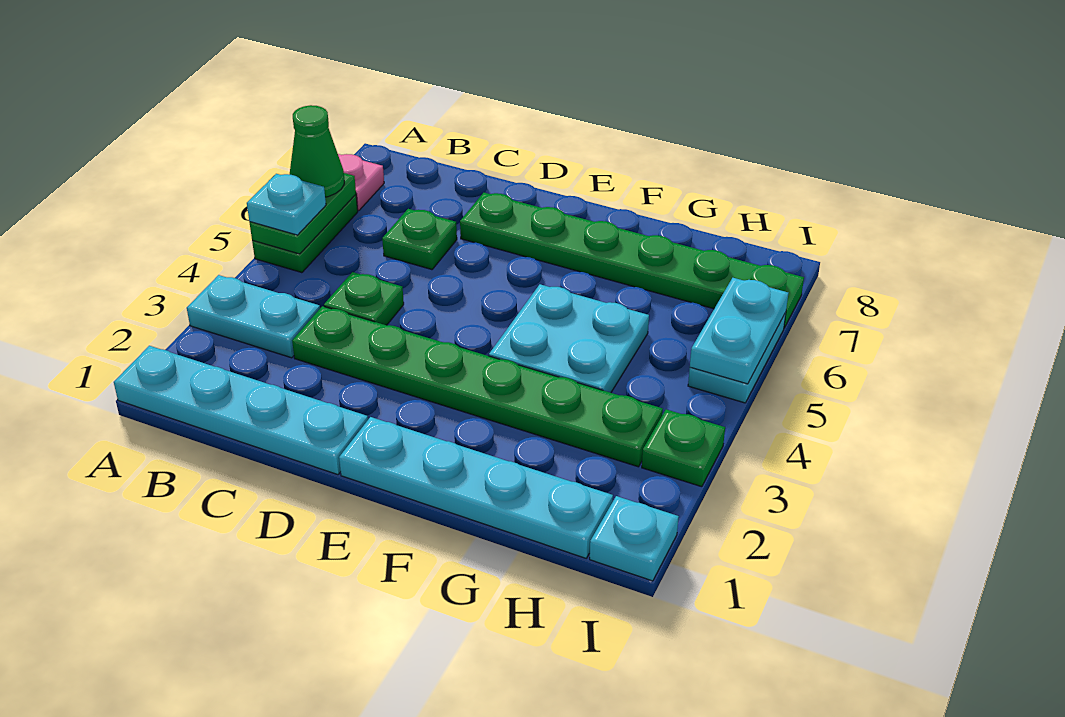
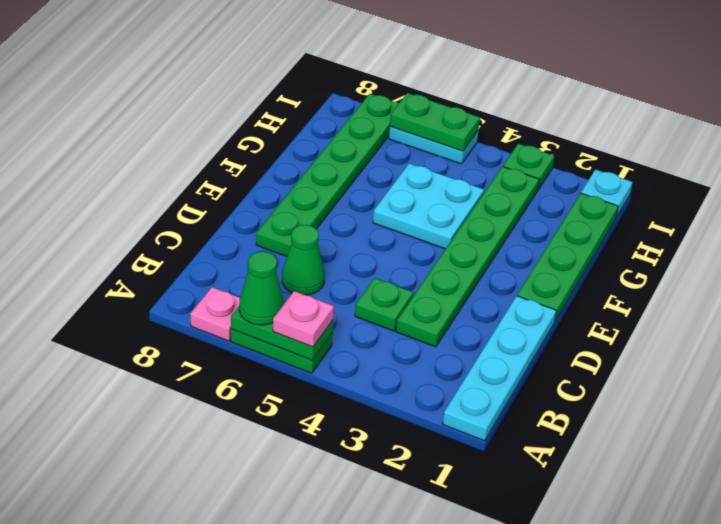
cyan 1x2 plate [187,275,320,358] -> none
cyan 1x1 plate [247,174,326,235] -> pink 1x1 plate [273,291,334,347]
green 1x1 plate [382,209,457,270] -> green 1x1 cone [282,225,325,295]
cyan 1x4 plate [339,417,613,558] -> green 1x4 plate [517,193,618,321]
cyan 1x2 plate [690,278,788,384] -> green 1x2 plate [390,93,480,151]

